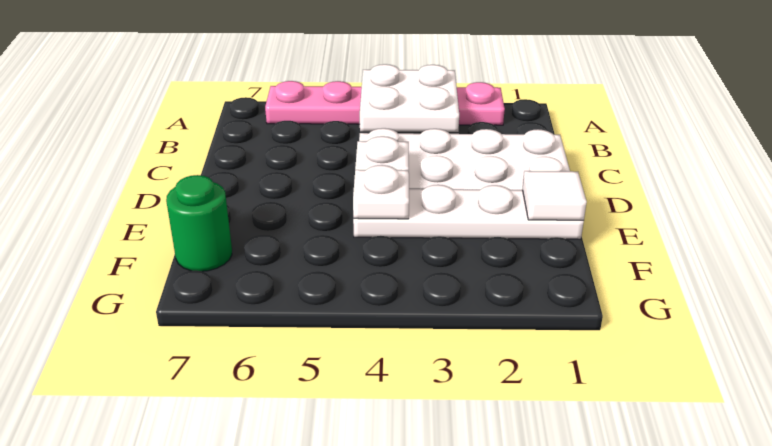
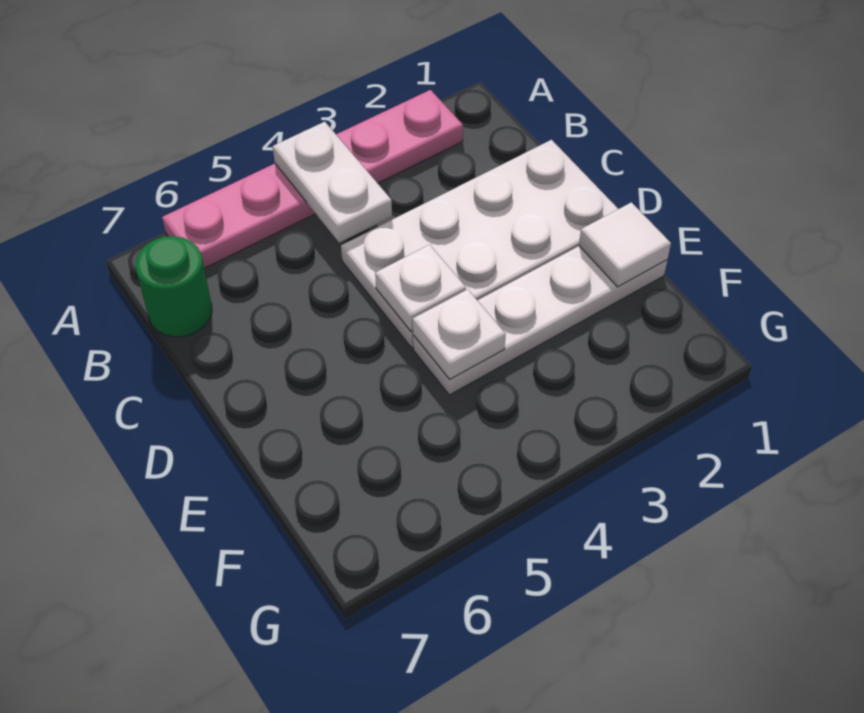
white 2x2 plate [360,64,459,132] -> white 1x2 plate [273,122,392,243]
green 1x1 round brick [166,175,232,271] -> green 1x1 round brick moved to [136,236,212,337]

